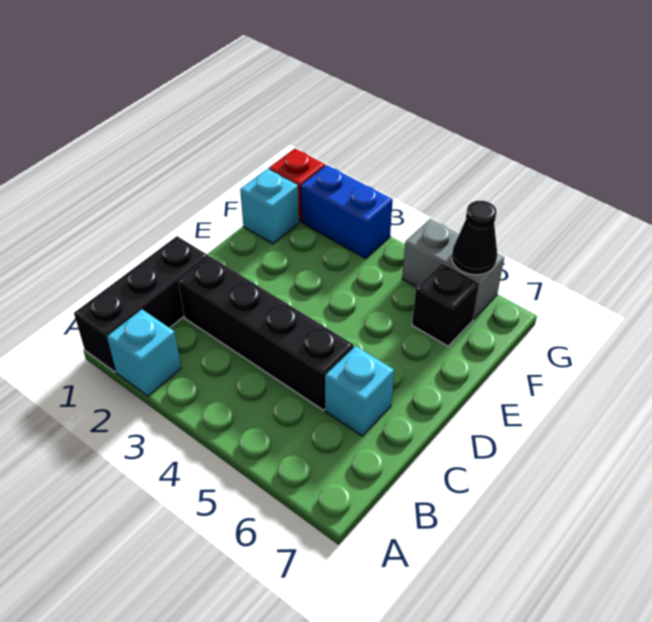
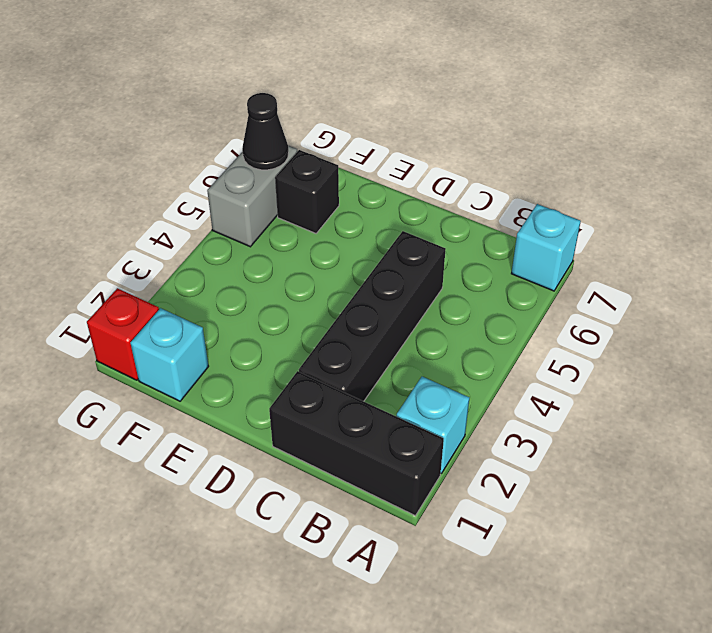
cyan 1x1 brick [325,346,394,436] -> cyan 1x1 brick moved to [511,204,581,291]
blue 1x2 brick [301,165,393,258] -> none

